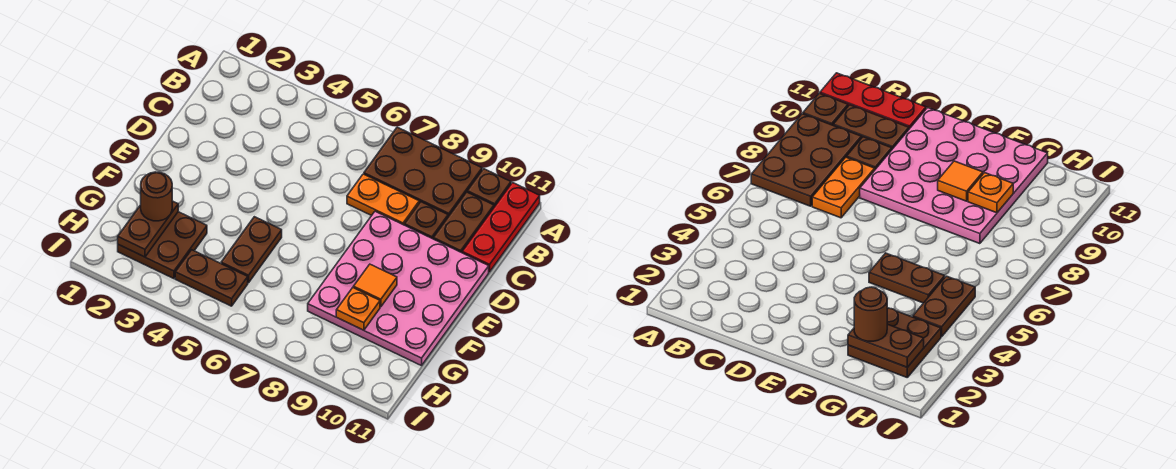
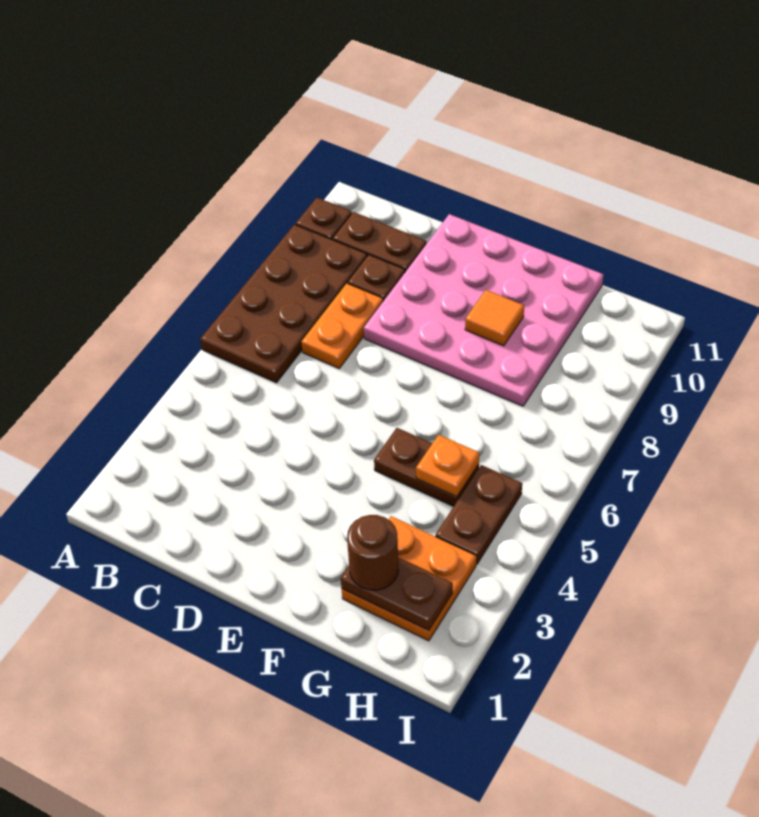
brown 2x3 plate [364,127,482,217] -> brown 2x4 plate [200,225,367,383]
red 1x3 plate [462,183,540,272] -> none
brown 2x2 plate [118,212,207,279] -> orange 2x2 plate [342,516,476,641]
orange 1x1 plate [336,288,380,330] -> orange 1x1 plate moved to [416,435,479,497]

